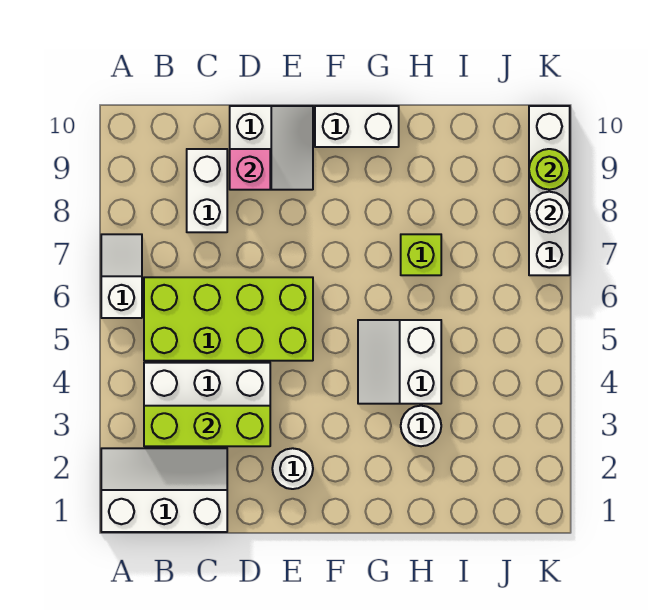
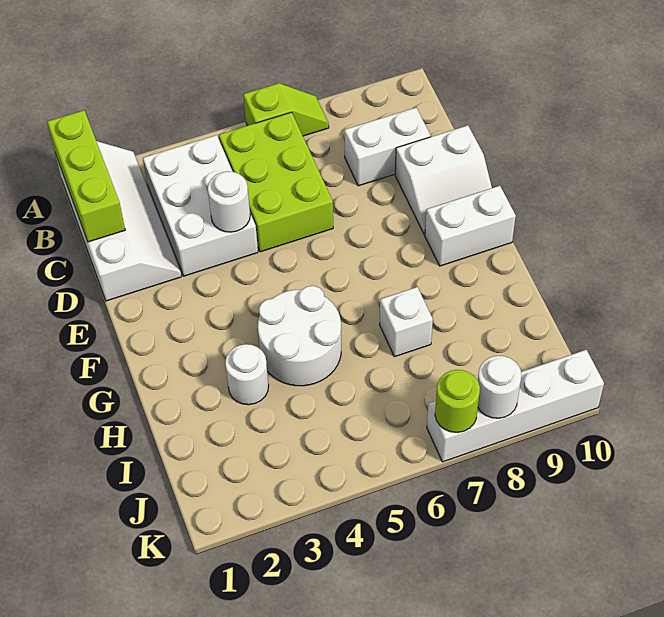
white 2x3 slope [101,448,227,532] -> white 2x4 slope [55,141,182,301]
white 1x2 slope [101,234,142,318] -> lime 1x2 slope [243,83,329,136]
lime 1x3 brick [144,406,270,446] -> lime 1x3 brick moved to [47,110,125,242]
lime 2x4 brick [144,277,313,361] -> lime 2x3 brick [219,112,333,252]
pink 1x1 brick [230,149,270,190] -> none
white 1x1 round brick [272,448,313,489] -> white 1x1 round brick moved to [208,171,250,232]
white 1x2 brick [315,106,399,147] -> white 1x2 brick turned to [425,186,516,266]
white 2x2 slope [358,320,441,404] -> white 2x2 round brick [258,286,341,386]
lime 1x1 brick [401,234,441,275] -> white 1x1 brick [380,287,433,357]
lime 1x1 round brick [529,149,570,190] -> lime 1x1 round brick moved to [435,370,480,432]

